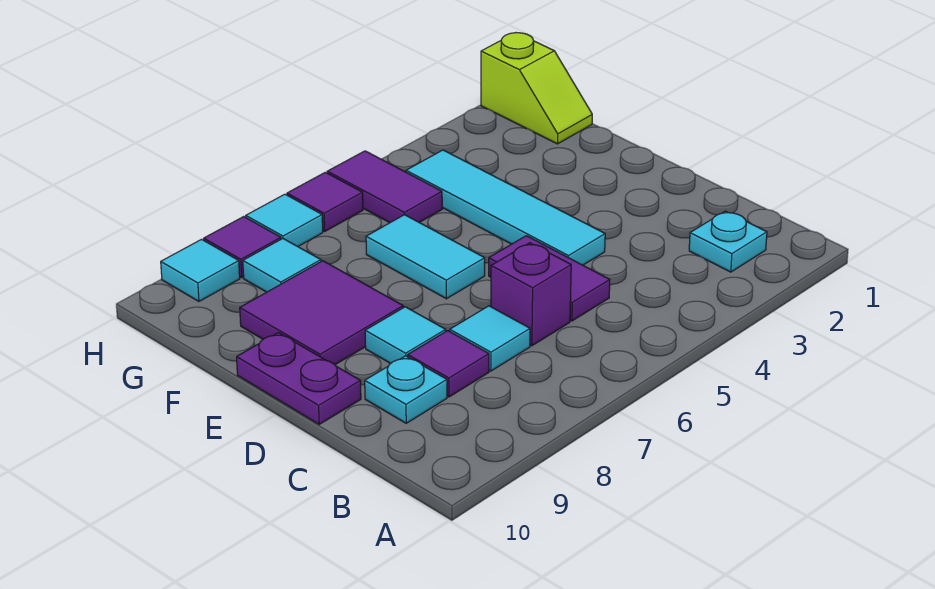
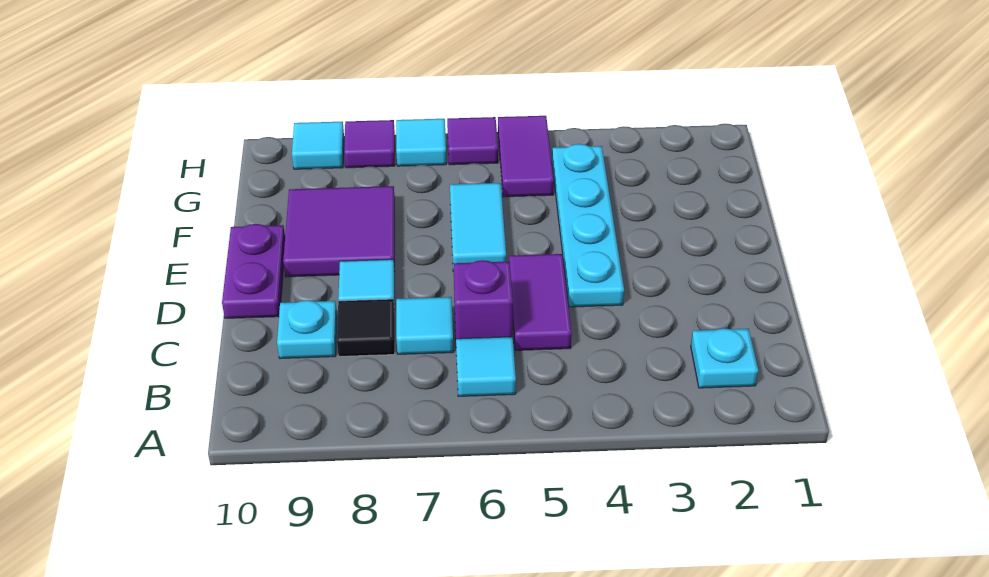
purple 1x1 tile [408,331,489,397] -> black 1x1 tile [337,299,395,356]
cyan 1x4 tile [406,150,605,265] -> cyan 1x4 plate [552,144,624,307]
lime 1x2 slope [481,33,592,144] -> none
cyan 1x1 tile [243,239,321,292] -> cyan 1x1 tile moved to [456,337,516,396]

